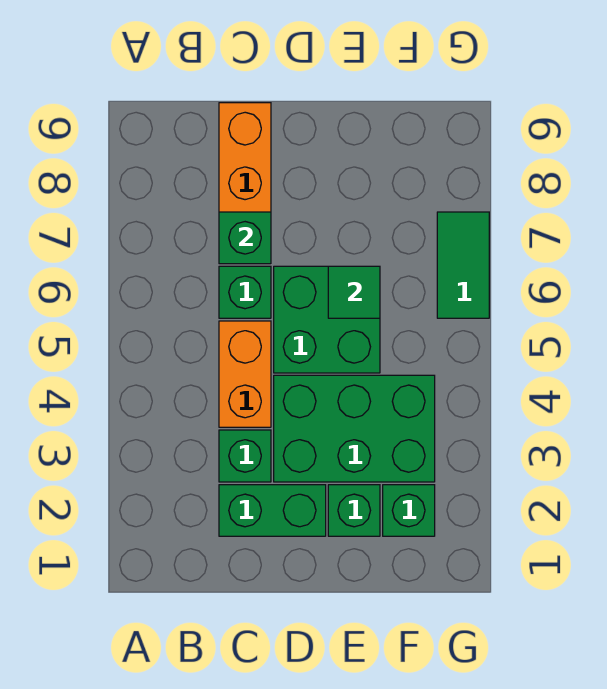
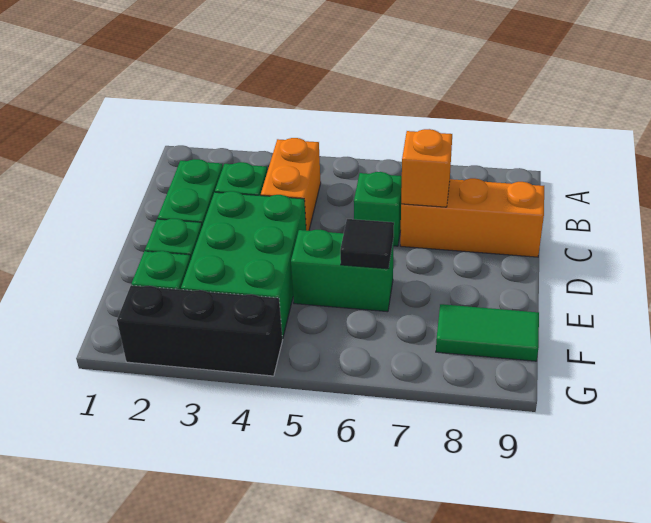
orange 1x2 brick [219,321,271,427] -> orange 1x2 brick turned to [261,138,321,231]
green 1x1 brick [219,212,271,264] -> orange 1x1 brick [401,129,452,207]
green 2x2 brick [274,266,380,373] -> green 1x2 brick [291,230,394,312]
green 1x1 tile [328,266,380,318] -> black 1x1 tile [340,219,394,269]
none -> black 1x3 brick [117,285,282,376]
green 1x2 tile [437,212,489,318] -> green 1x2 tile moved to [436,304,539,361]

